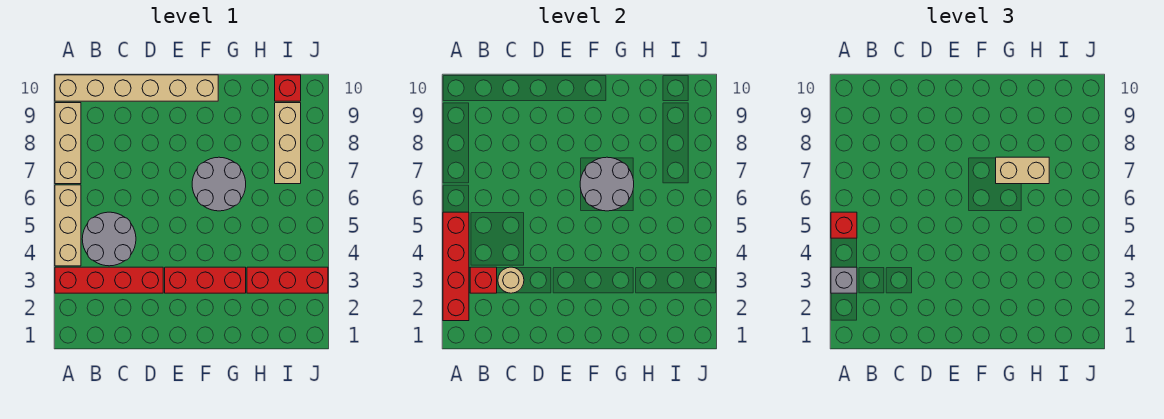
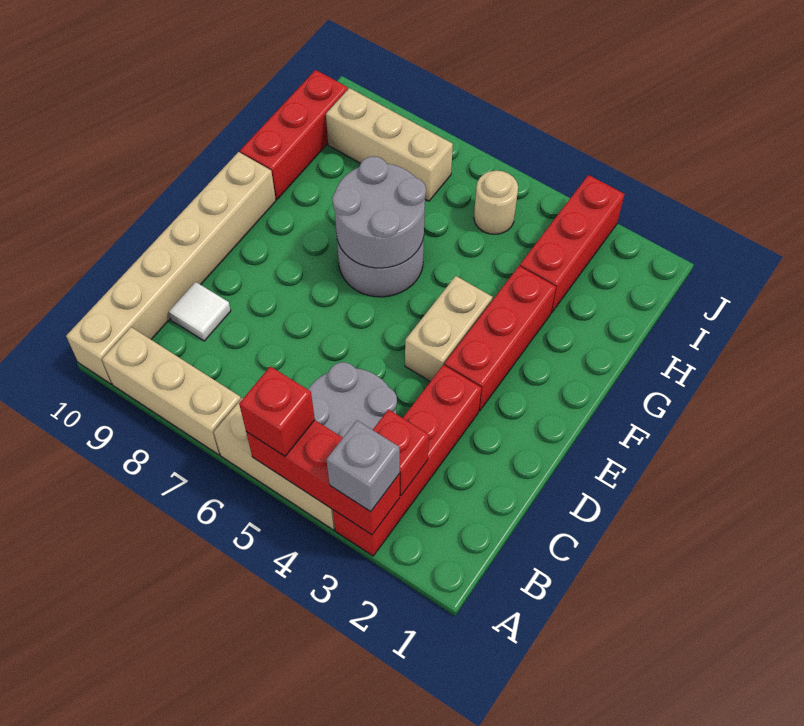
red 1x4 brick [443,212,469,321] -> red 1x3 brick [246,420,400,535]
tan 1x1 round brick [498,267,524,293] -> tan 1x1 round brick moved to [474,171,518,234]
none -> white 1x1 tile [169,282,231,341]
tan 1x2 brick [996,157,1049,184] -> tan 1x2 brick moved to [405,276,492,381]
red 1x1 brick [275,75,301,101] -> red 1x3 brick [240,70,348,200]

